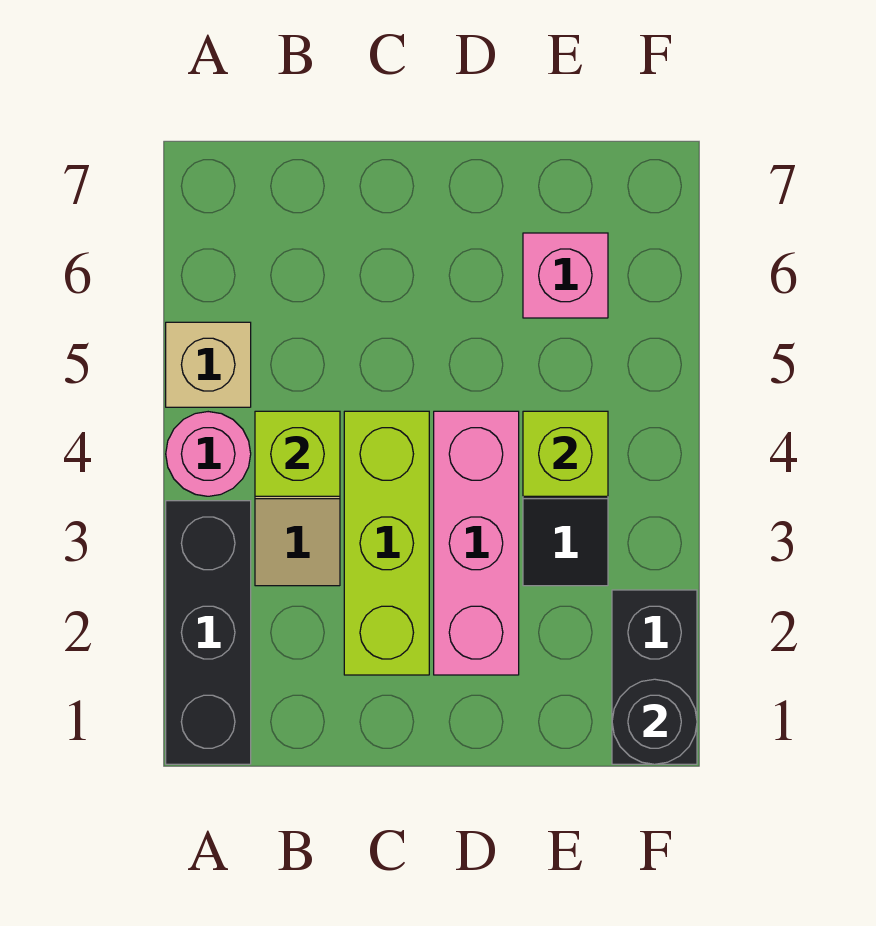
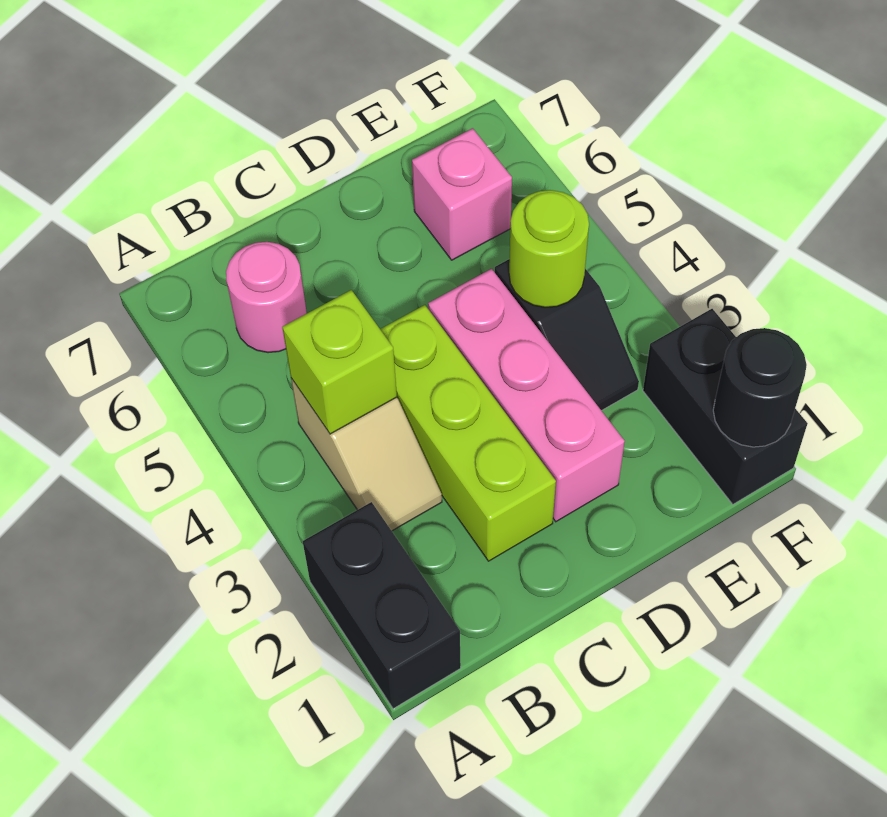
black 1x3 brick [166,501,251,764] -> black 1x2 brick [303,502,461,709]
pink 1x1 round brick [166,412,251,496] -> pink 1x1 round brick moved to [226,242,307,353]
tan 1x1 brick [166,322,251,407] -> none
lime 1x1 brick [523,411,608,496] -> lime 1x1 round brick [509,190,589,307]

